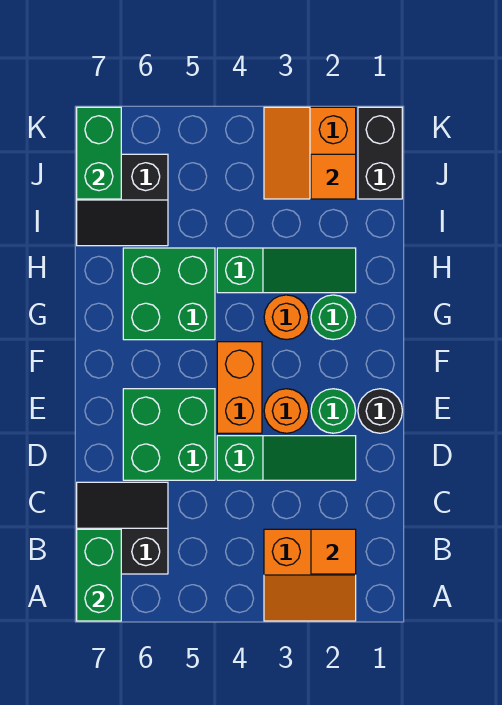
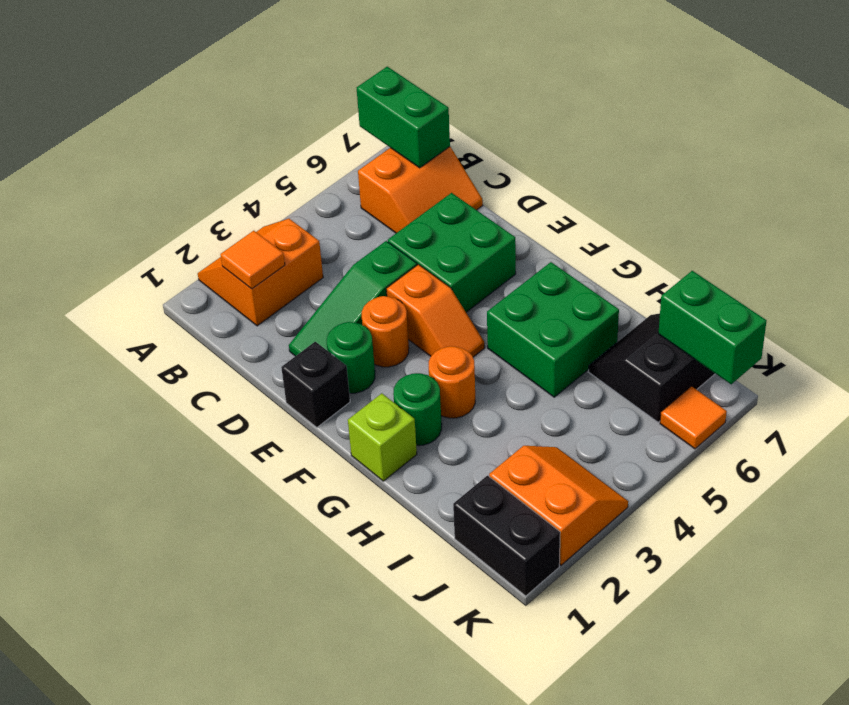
black 2x2 slope [77,482,168,574] -> orange 2x2 slope [358,147,483,233]
black 1x1 round brick [358,389,402,433] -> black 1x1 brick [281,342,350,427]
orange 1x2 brick [217,342,262,433] -> orange 1x2 slope [386,264,484,357]
none -> lime 1x1 brick [348,393,417,481]
green 1x3 slope [217,248,356,293] -> none
orange 1x1 tile [311,154,356,199] -> orange 1x1 tile moved to [660,386,727,449]

